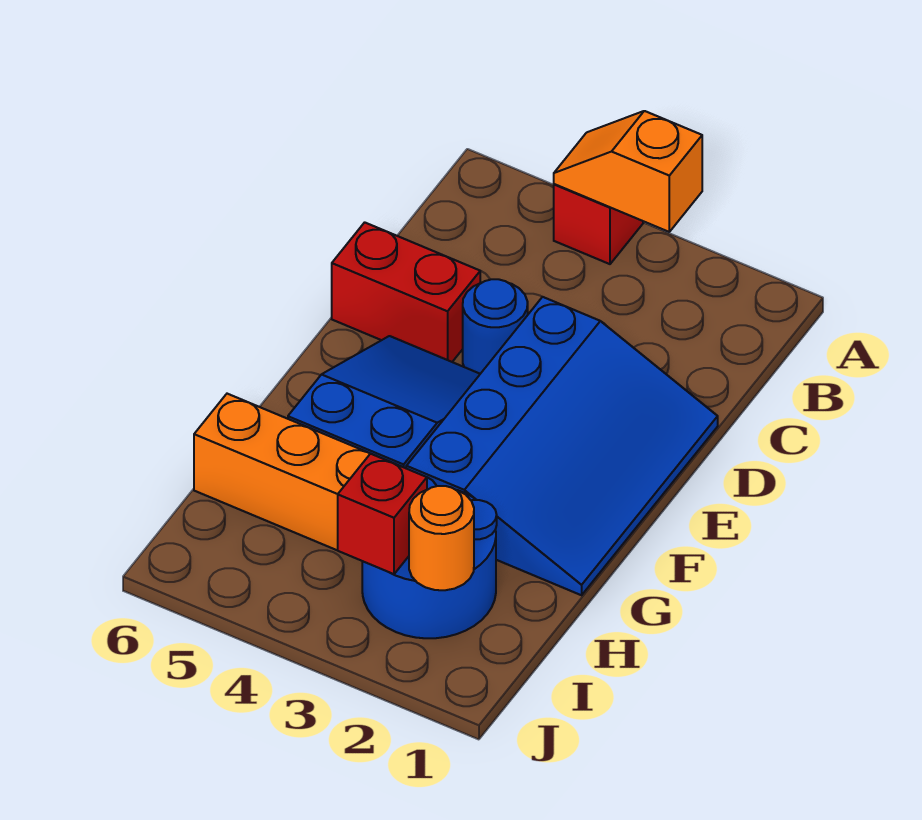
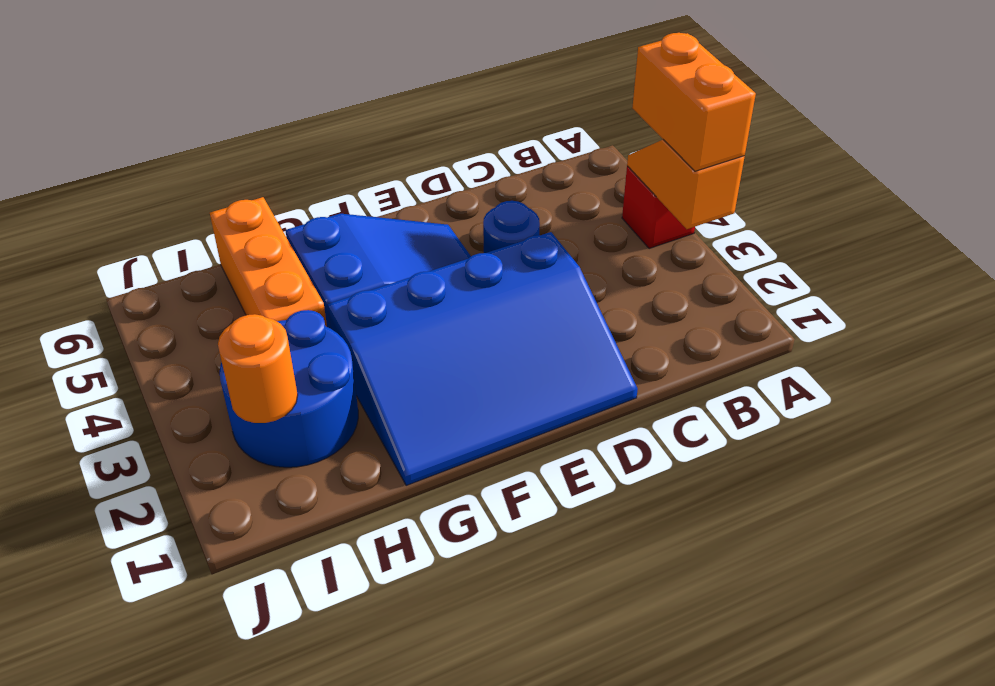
none -> orange 1x2 brick [632,33,756,171]
red 1x2 brick [332,222,480,362] -> none
red 1x1 brick [338,454,427,574] -> none

